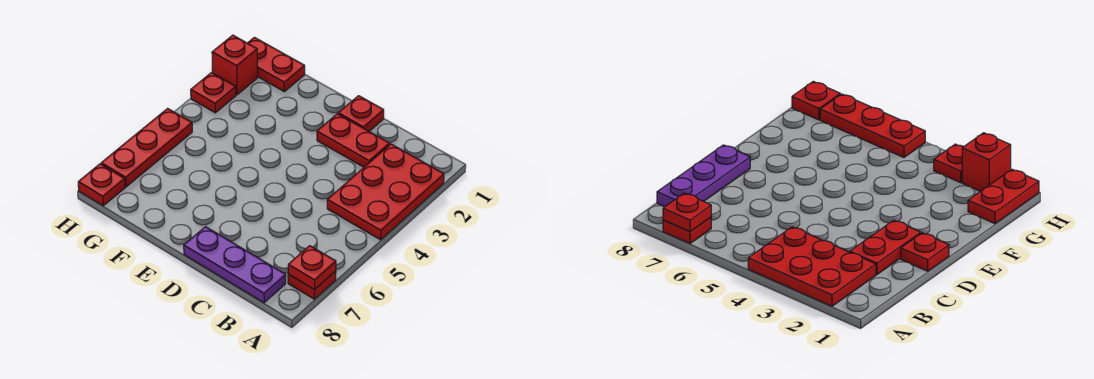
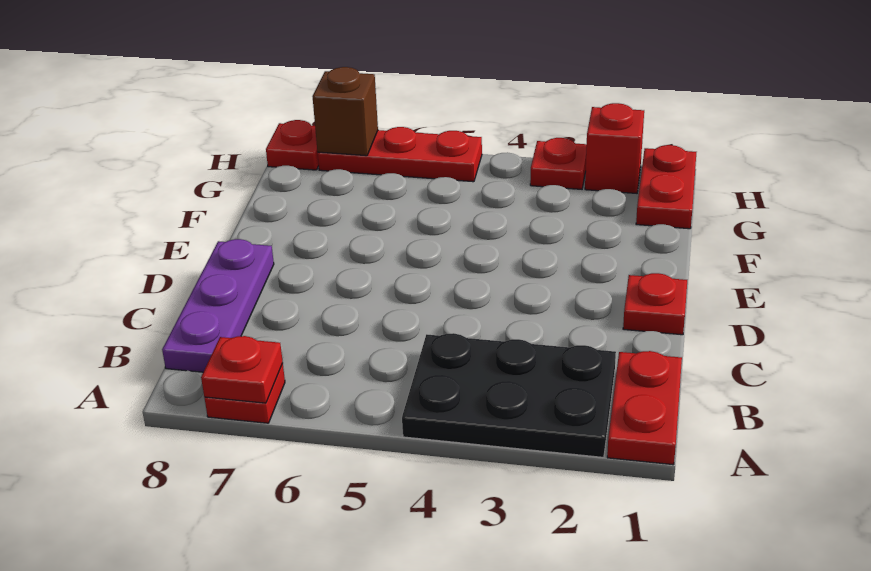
red 2x3 plate [327,144,444,240] -> black 2x3 plate [402,333,616,457]
red 1x2 plate [317,114,390,167] -> red 1x2 plate moved to [607,351,682,465]
none -> brown 1x1 brick [313,67,378,156]

